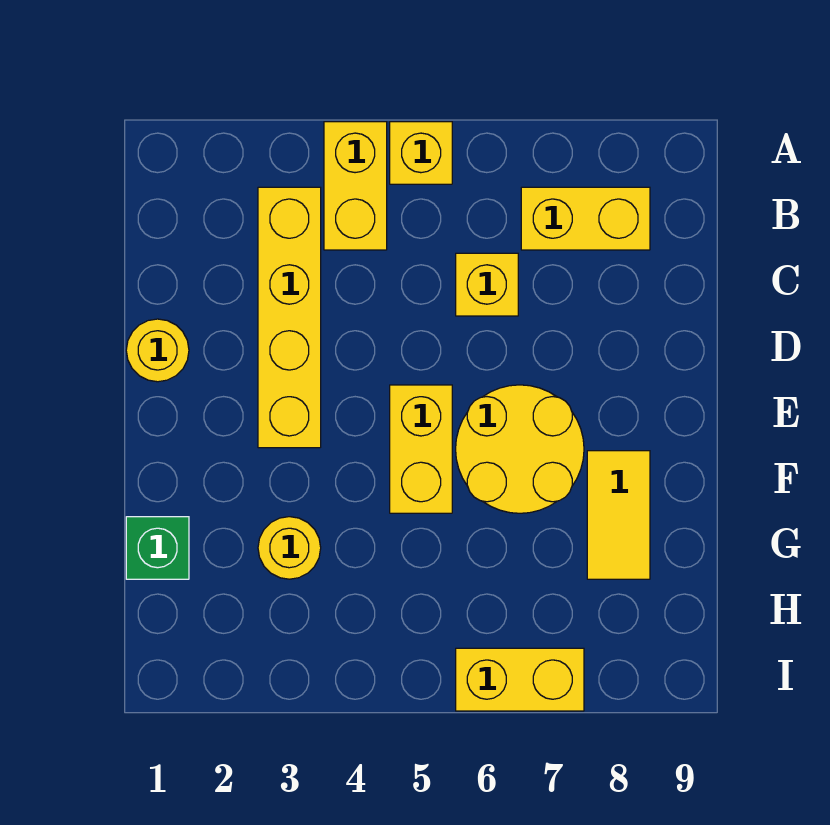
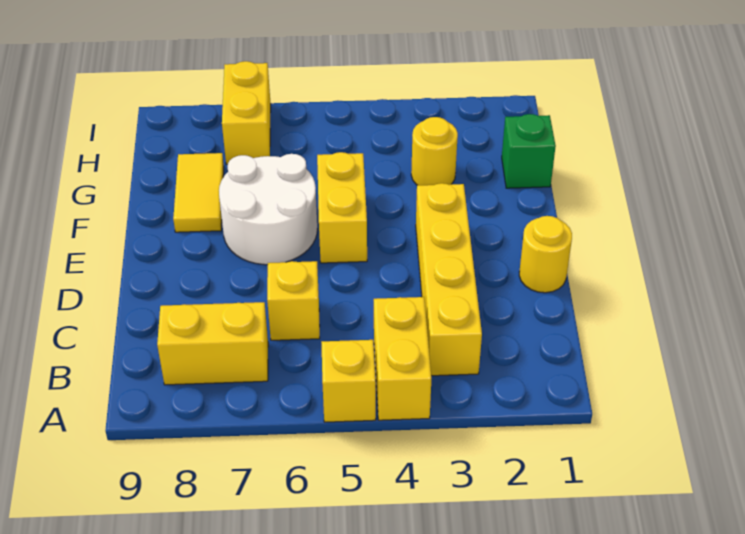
yellow 2x2 round brick [456,385,584,513] -> white 2x2 round brick [219,154,317,265]
yellow 1x2 brick [456,648,584,711] -> yellow 1x2 brick turned to [222,61,271,165]

